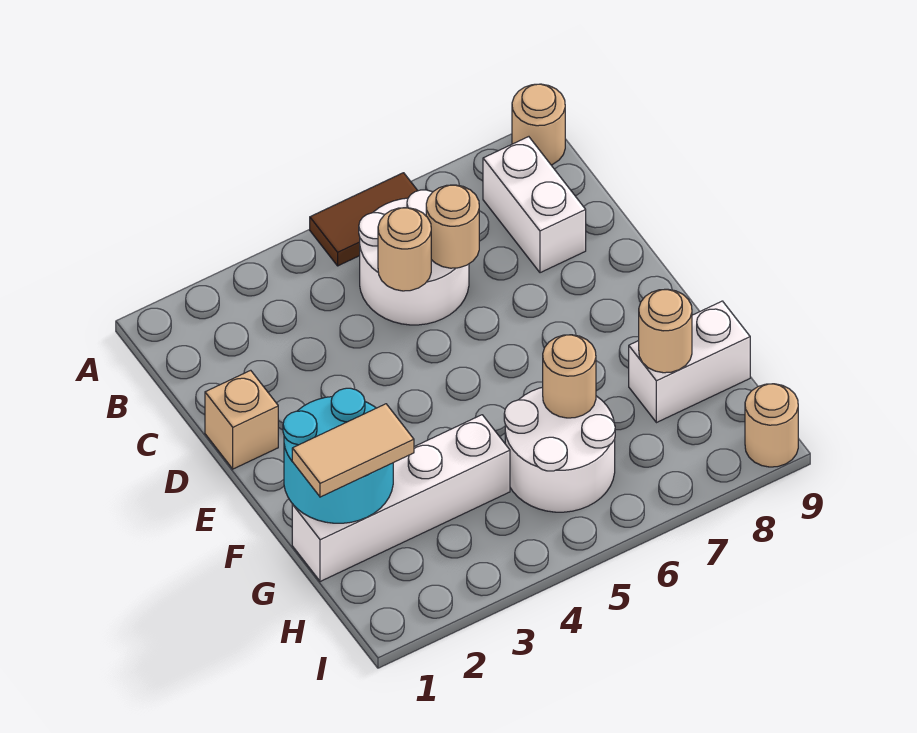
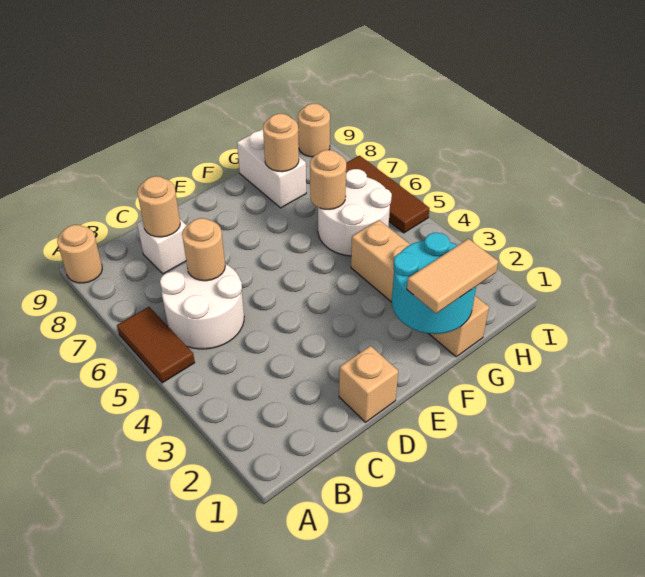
white 1x2 brick [483,137,586,273] -> white 1x1 brick [137,219,187,274]
tan 1x1 round brick [378,208,431,291] -> tan 1x1 round brick moved to [137,176,180,237]
white 1x4 brick [292,415,510,582] -> tan 1x4 brick [351,220,489,357]
tan 1x2 tile [292,404,414,497] -> tan 1x2 tile turned to [407,239,498,314]
none -> brown 1x3 tile [346,156,430,233]

